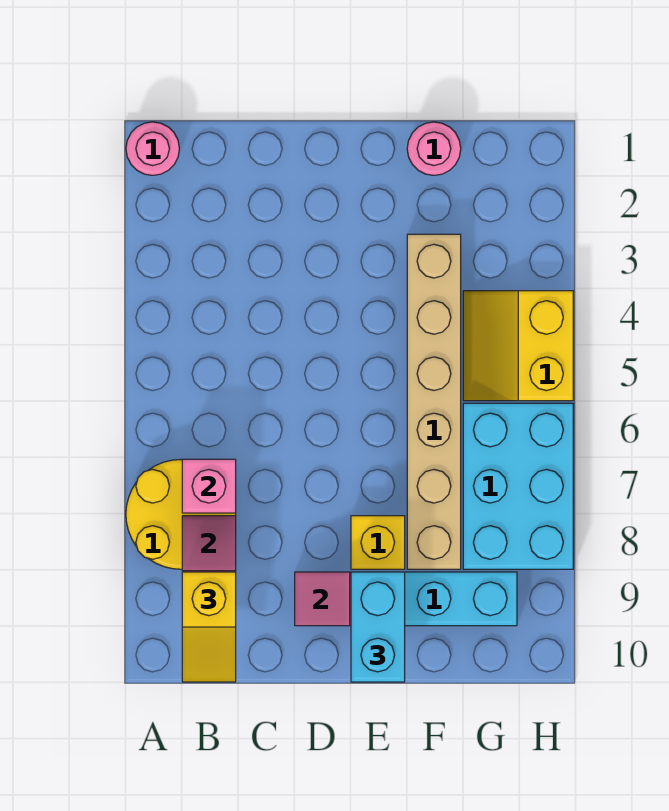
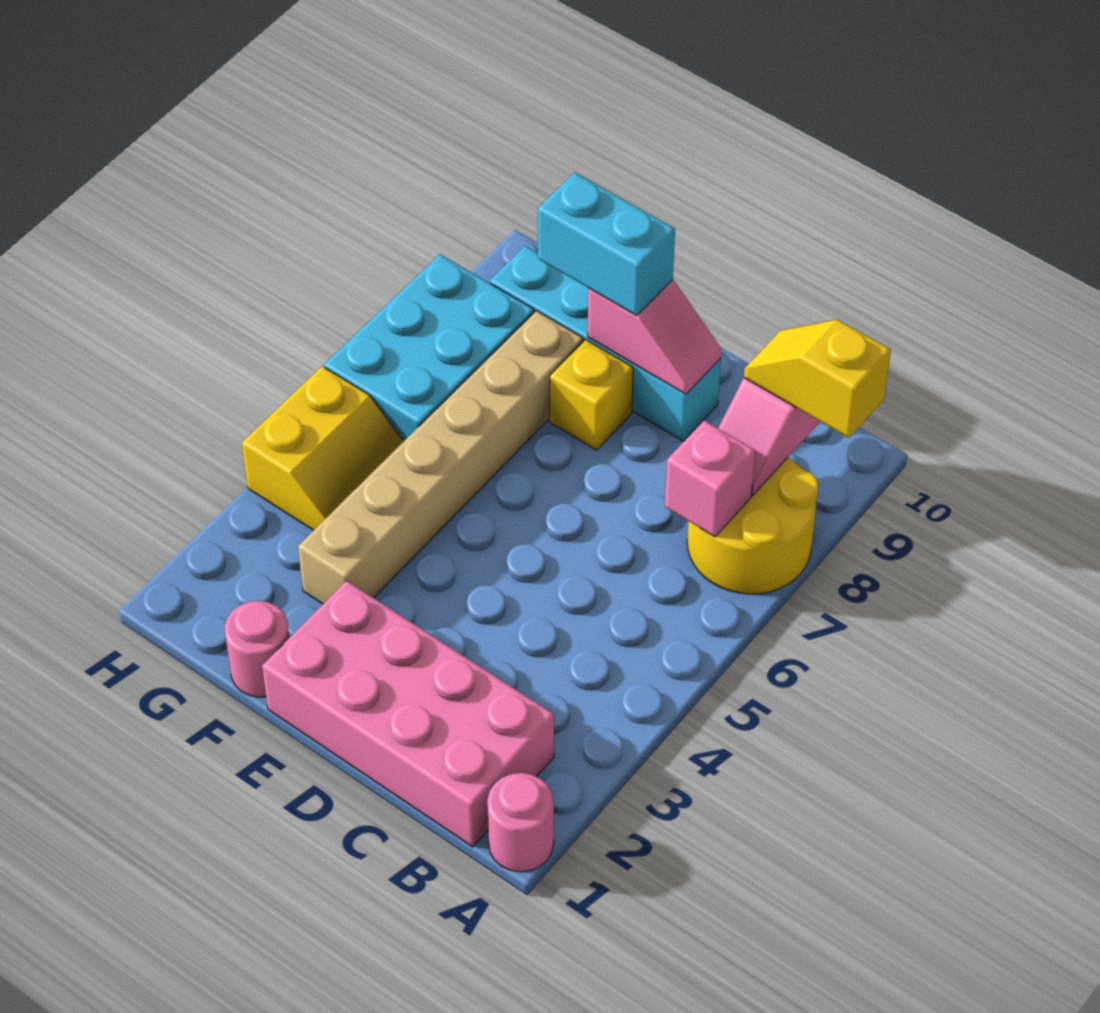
none -> pink 2x4 brick [262,581,554,847]
yellow 1x2 slope [182,572,236,682] -> yellow 1x2 slope turned to [744,319,891,438]
cyan 1x2 brick [351,572,405,682] -> cyan 1x2 brick turned to [538,172,675,316]

